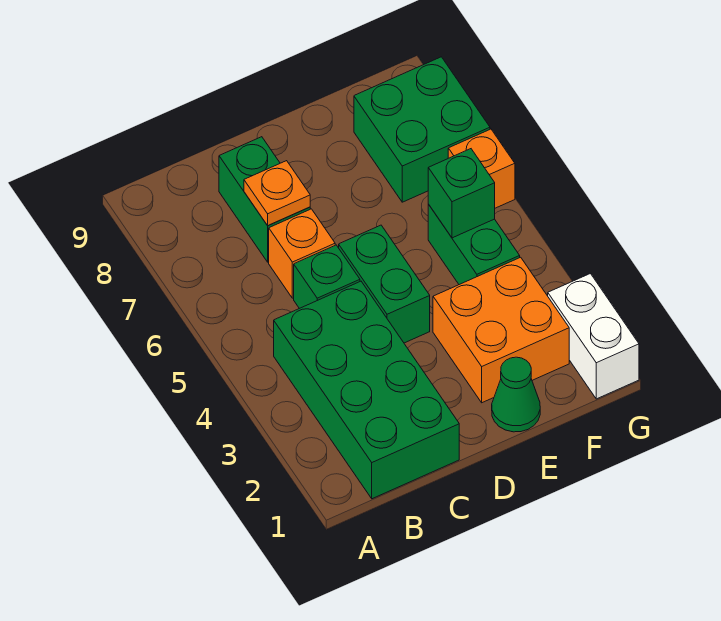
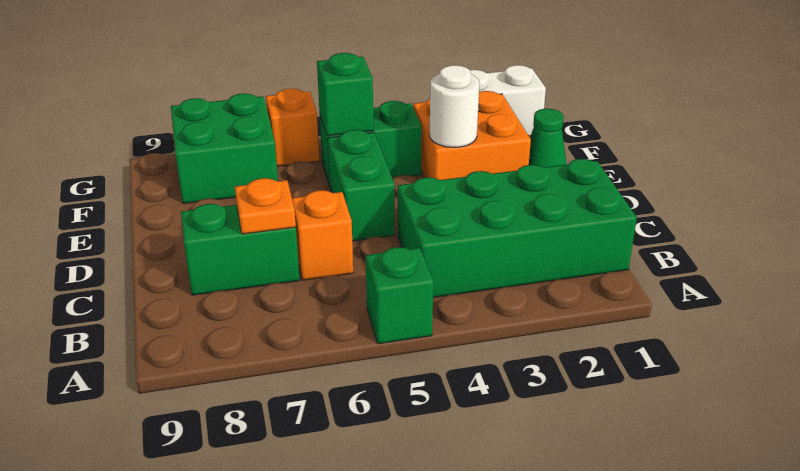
green 1x1 brick [294,245,360,309] -> green 1x1 brick moved to [366,247,433,344]
green 1x2 brick [339,225,430,343] -> green 1x2 brick turned to [327,130,395,241]
none -> white 1x1 round brick [430,65,479,147]

